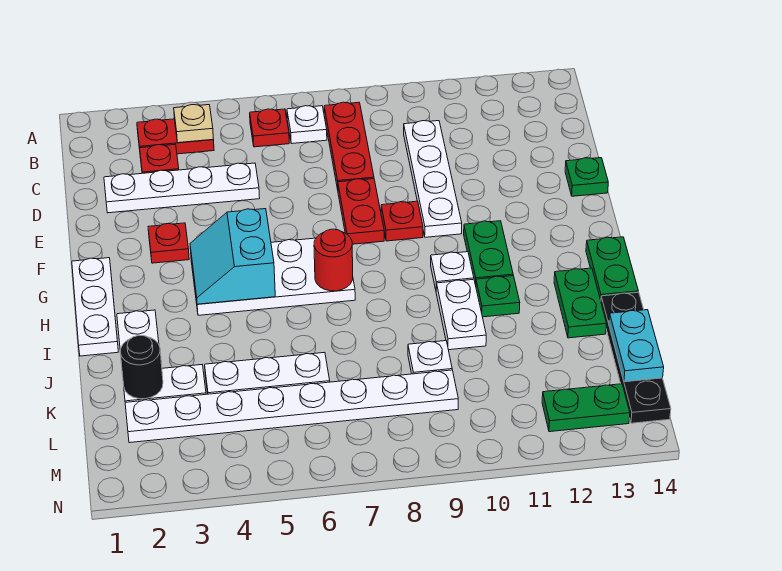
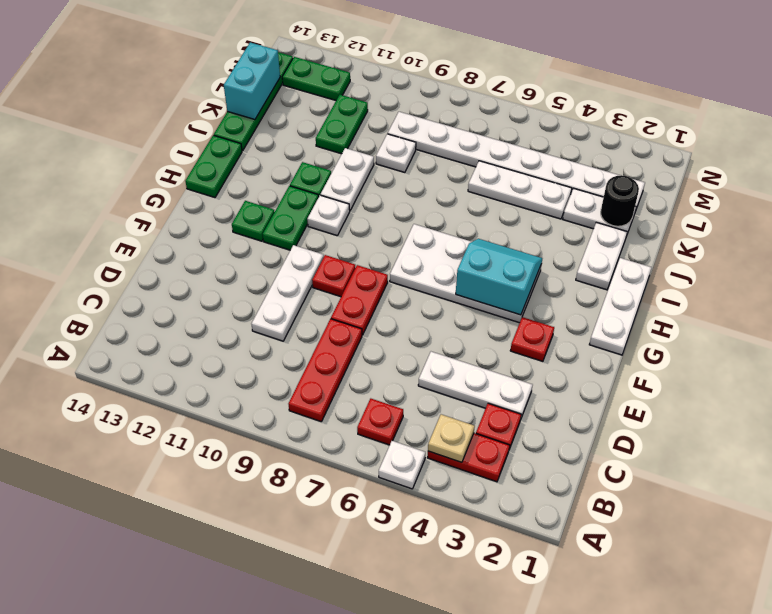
white 1x1 plate [287,106,327,144] -> white 1x1 plate moved to [379,441,425,489]
white 1x4 plate [404,121,462,237] -> white 1x3 plate [252,245,324,341]
white 1x4 plate [104,163,260,213] -> white 1x3 plate [418,352,532,418]
green 1x1 plate [565,158,608,196] -> green 1x1 plate moved to [232,201,274,241]
cyan 2x2 slope [190,209,275,304] -> cyan 2x2 slope turned to [456,239,542,315]
red 1x1 round brick [314,229,353,291] -> none
green 1x2 plate [554,268,607,338] -> green 1x2 plate moved to [316,95,368,154]
black 1x4 plate [601,292,671,423] -> green 1x4 plate [214,52,293,151]
cyan 1x2 plate [609,310,664,382] -> cyan 1x2 brick [224,43,280,119]

